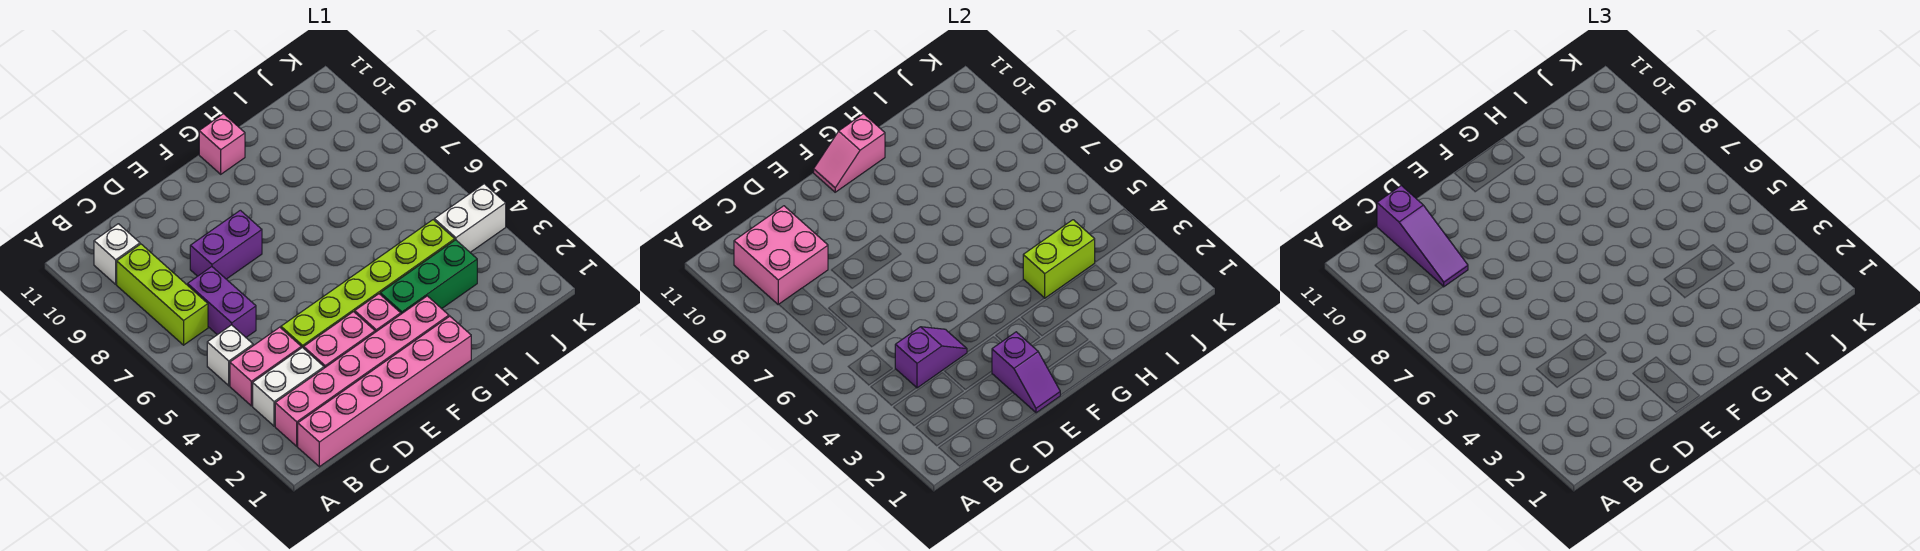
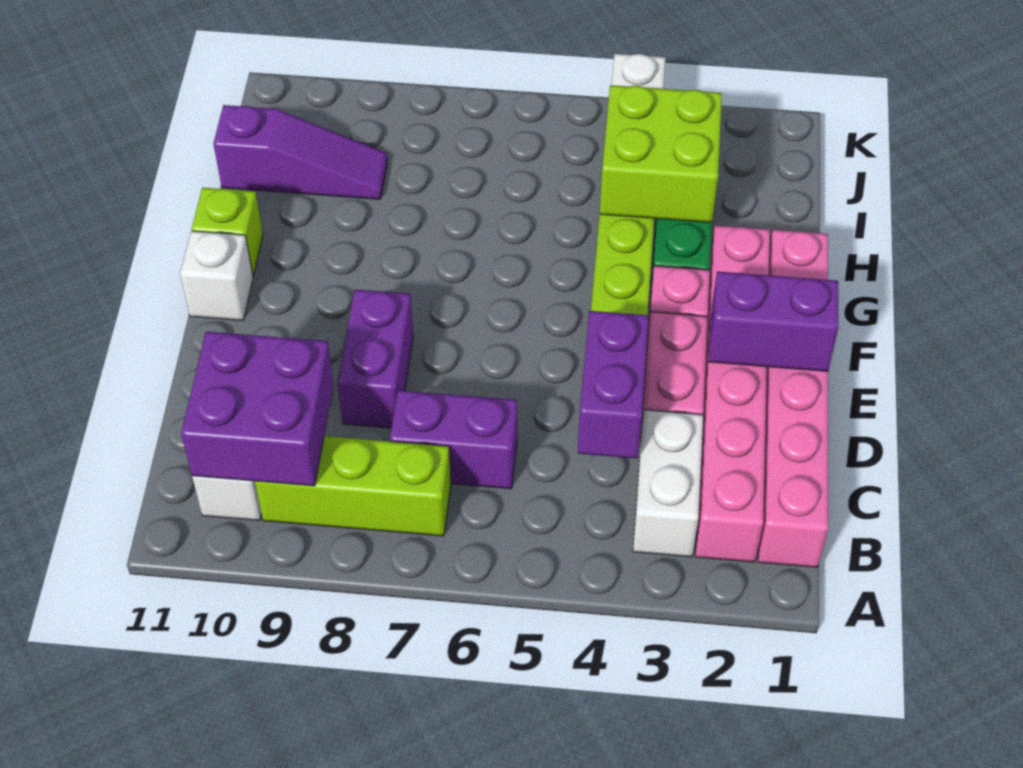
pink 1x2 brick [230,327,301,406] -> none
white 1x1 brick [207,325,253,386] -> white 1x1 brick moved to [180,231,253,320]
pink 2x2 brick [734,206,828,305] -> purple 2x2 brick [181,332,334,486]
purple 1x2 slope [895,327,967,388] -> purple 1x2 brick [578,311,649,459]
purple 1x3 slope [1377,186,1468,287] -> purple 1x3 slope moved to [213,105,388,199]
purple 1x2 slope [992,332,1060,413] -> purple 1x2 brick [709,272,838,371]
pink 1x2 slope [814,114,885,192] -> none
pink 1x1 brick [199,114,245,174] -> lime 1x1 brick [192,188,263,276]
lime 1x2 brick [1023,220,1095,298] -> lime 2x2 brick [600,85,722,223]

